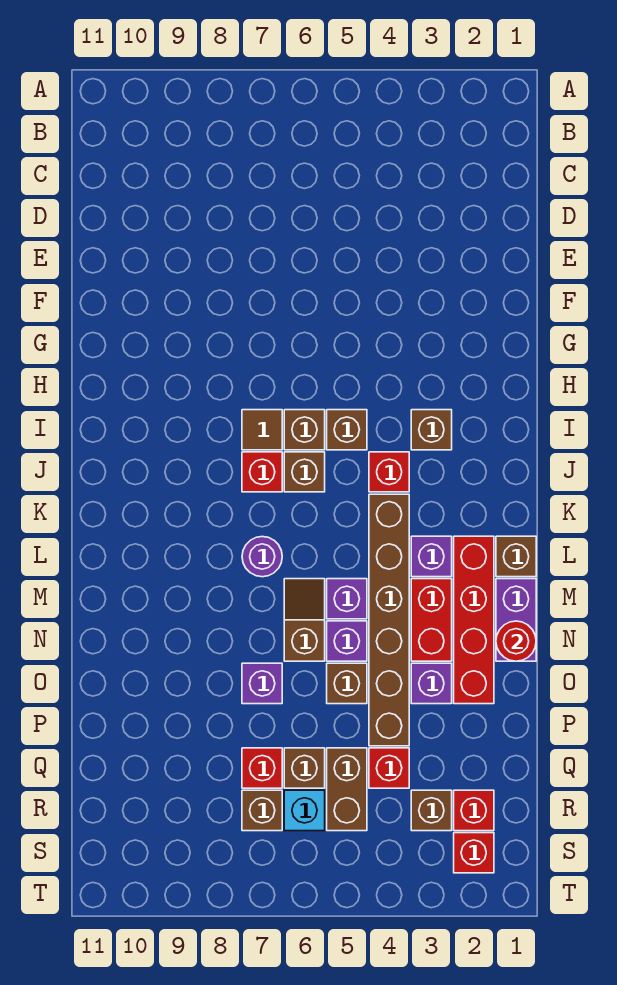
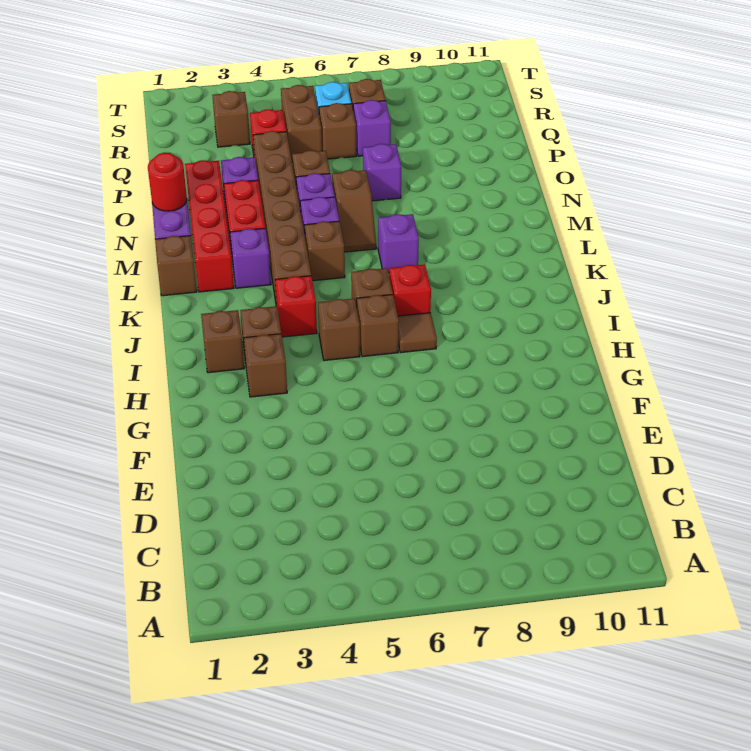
none -> brown 1x1 brick [244,334,287,397]
none -> brown 1x1 brick [201,310,244,373]
none -> brown 1x1 brick [304,221,345,281]
purple 1x1 round brick [242,537,282,577] -> purple 1x1 brick [378,214,419,273]
red 1x1 brick [242,748,282,788] -> purple 1x1 brick [353,100,391,156]
red 1x1 brick [454,790,494,831] -> none
red 1x1 brick [454,833,494,873] -> none

